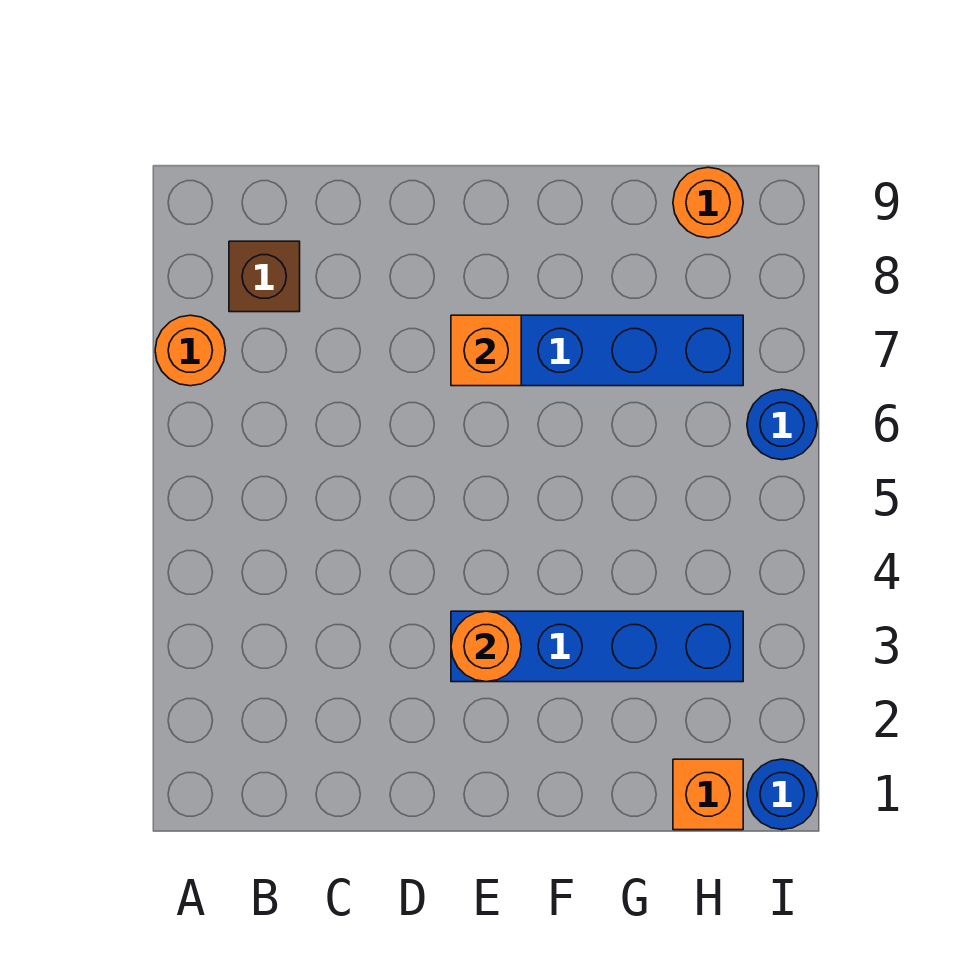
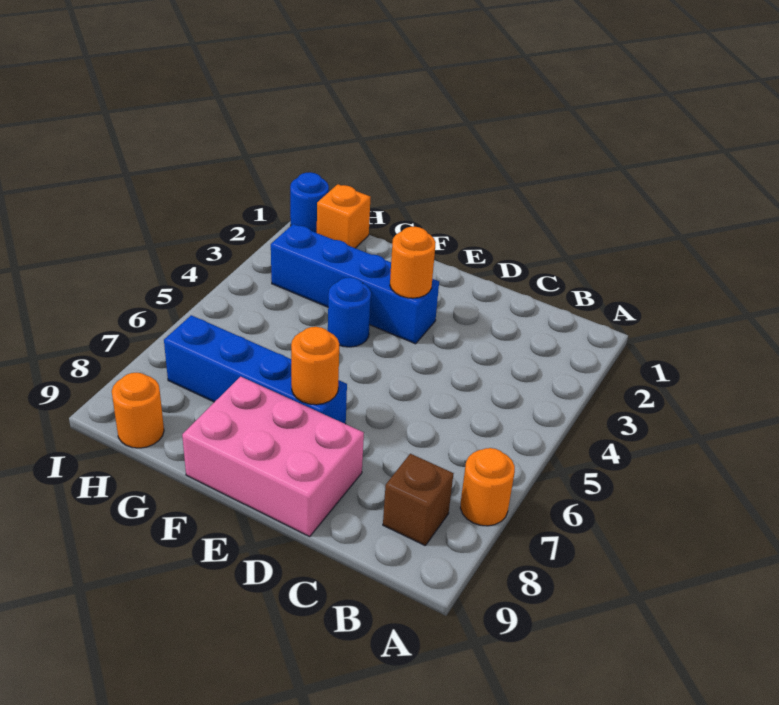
none -> pink 2x3 brick [182,377,364,536]
orange 1x1 brick [451,315,521,386] -> orange 1x1 round brick [291,327,339,405]
blue 1x1 round brick [747,389,817,460] -> blue 1x1 round brick moved to [328,277,371,347]

